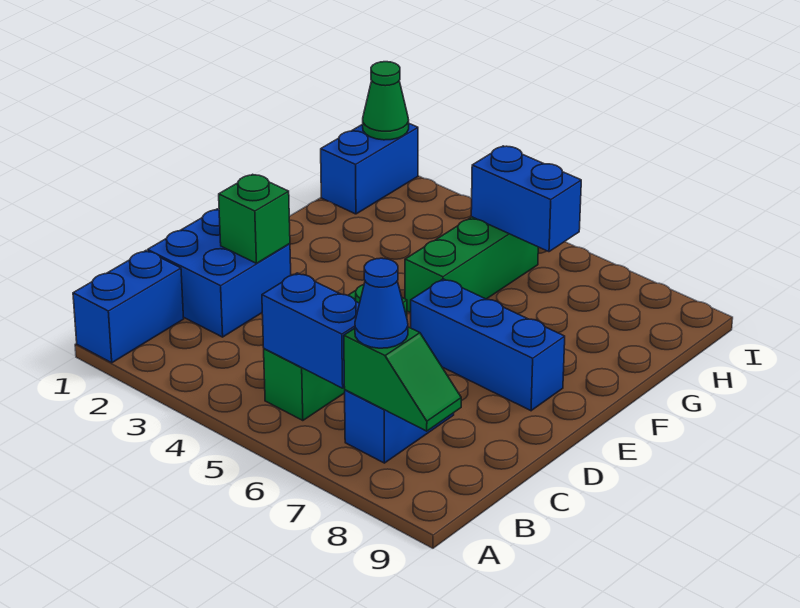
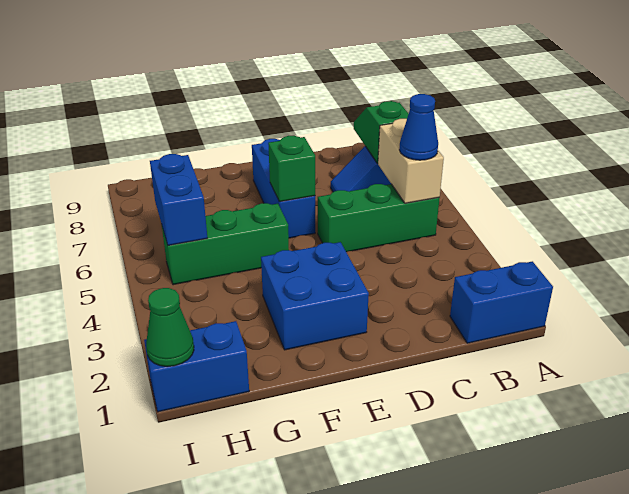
blue 1x2 brick [262,273,360,388] -> tan 1x2 brick [378,119,444,203]
blue 1x1 cone [355,258,408,348] -> blue 1x1 cone moved to [399,94,438,160]
blue 2x2 brick [148,209,291,337] -> blue 2x2 brick moved to [261,242,369,350]
green 1x1 brick [219,174,290,263] -> green 1x1 brick moved to [268,136,315,202]

